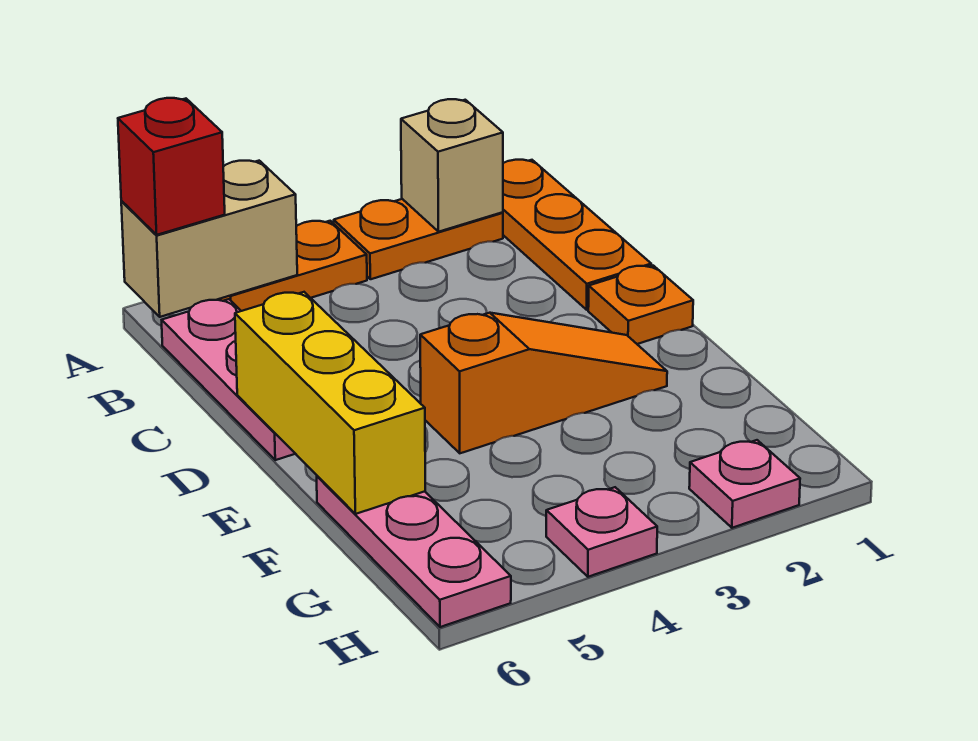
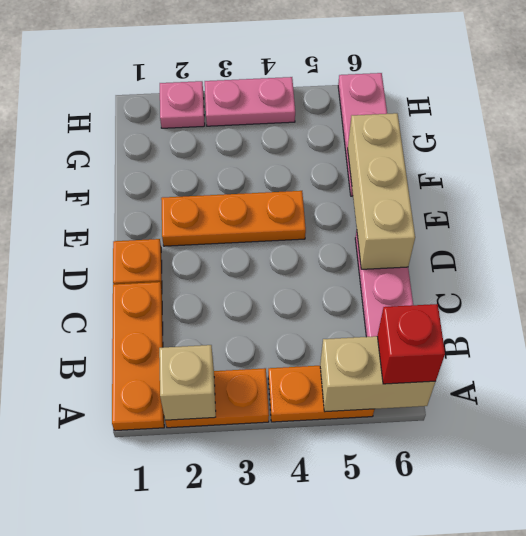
yellow 1x3 brick [235,292,425,514] -> tan 1x3 brick [348,113,415,269]
orange 1x3 slope [420,313,667,453] -> orange 1x3 plate [161,191,306,246]
pink 1x1 plate [546,487,657,577] -> pink 1x2 plate [205,77,295,126]

